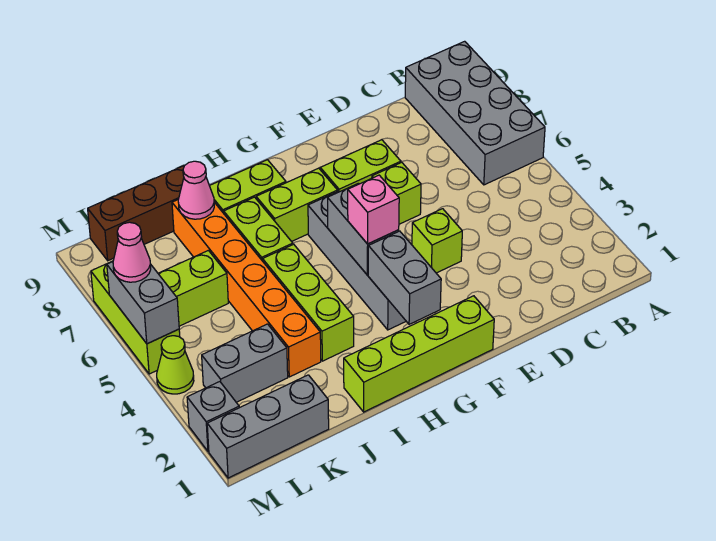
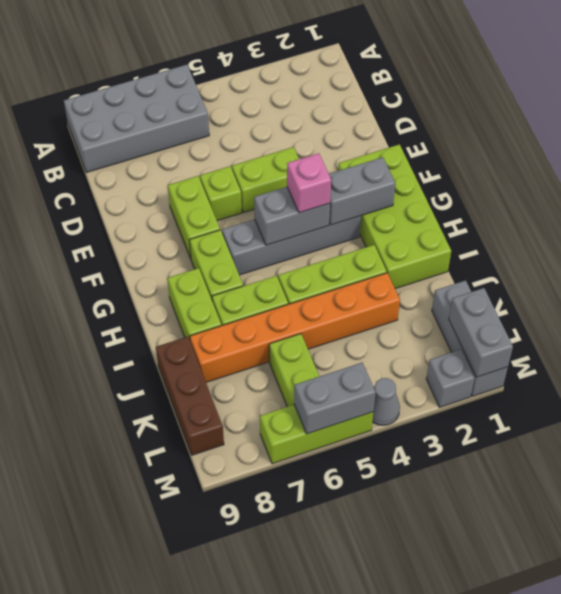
lime 1x1 brick [412,209,462,273] -> lime 1x2 brick [232,147,299,213]
lime 1x4 brick [344,296,494,412] -> lime 2x4 brick [338,144,451,289]
pink 1x1 cone [178,161,214,219] -> none
grey 1x2 brick [202,324,288,402] -> grey 1x2 brick moved to [449,288,513,377]
lime 1x1 cone [157,336,194,394] -> grey 1x1 cone [372,378,400,425]
pink 1x1 cone [113,222,151,282] -> none

